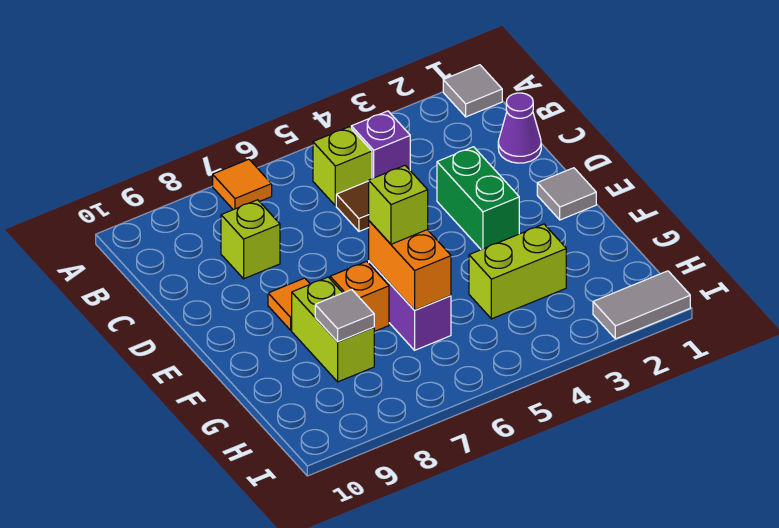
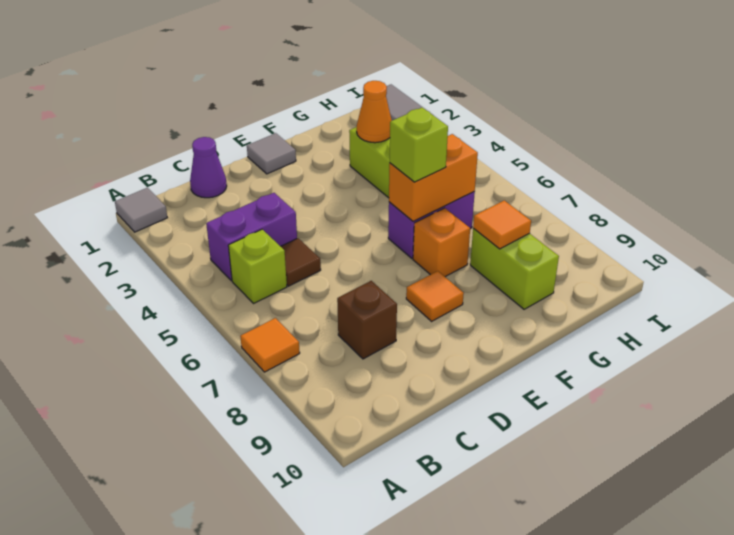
purple 1x1 brick [351,111,410,179] -> purple 1x2 brick [206,193,297,281]
lime 1x1 brick [221,200,280,279] -> brown 1x1 brick [337,281,397,359]
green 1x2 brick [437,147,519,250] -> none
lime 1x2 brick [292,277,374,382] -> lime 1x2 brick turned to [470,229,559,309]
none -> orange 1x1 cone [357,81,392,143]
grey 1x1 tile [315,290,374,342] -> orange 1x1 tile [473,200,531,249]

